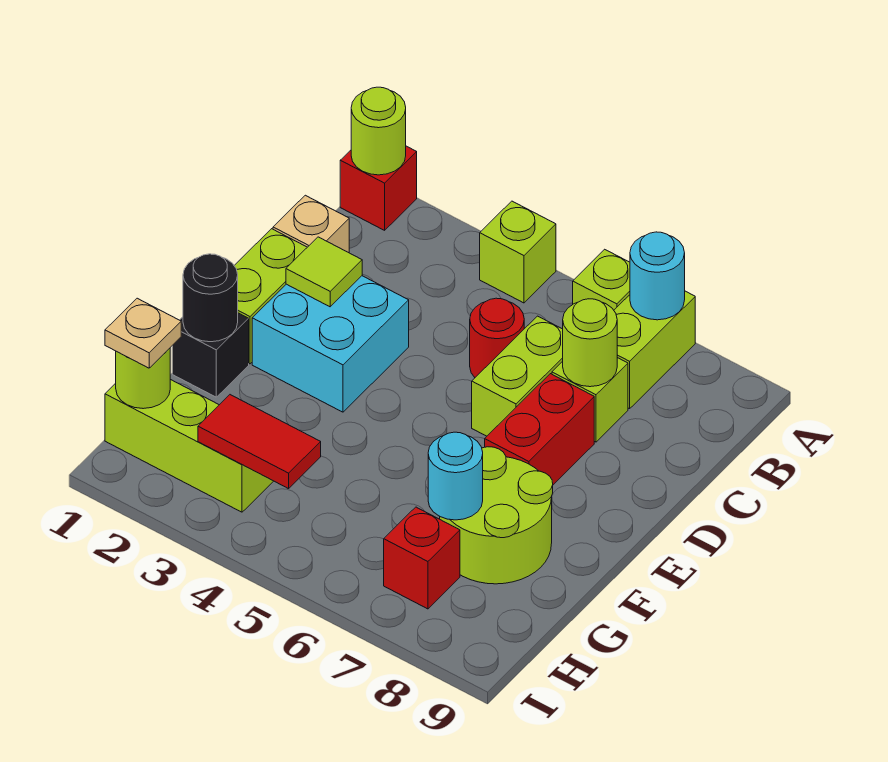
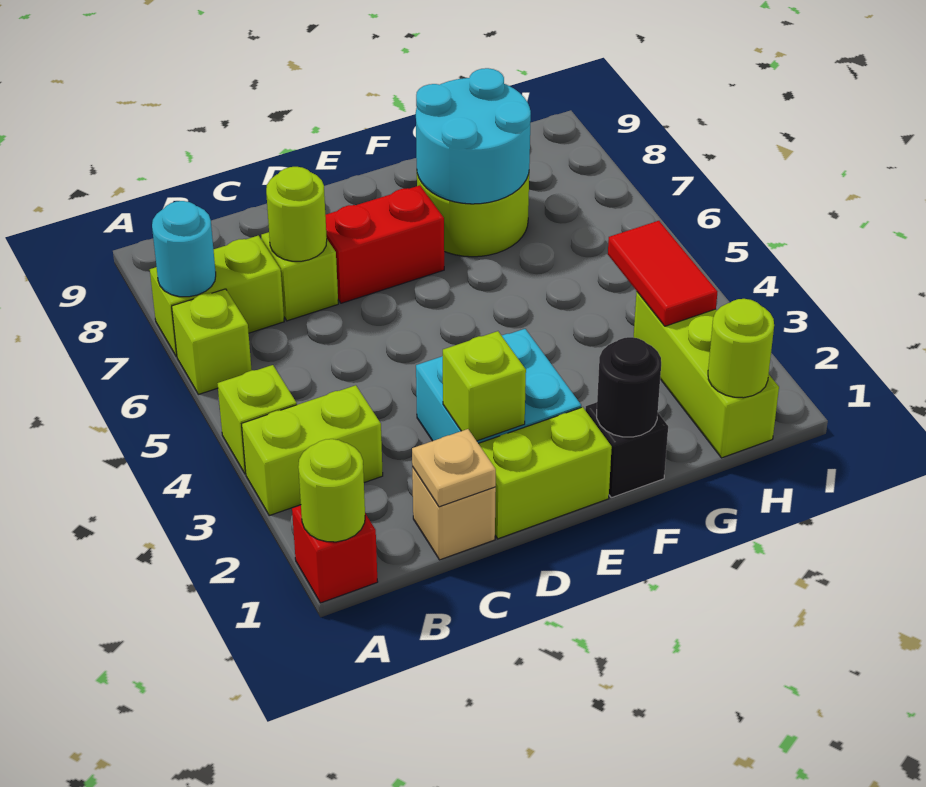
red 1x1 round brick [470,298,524,377] -> none
lime 1x2 brick [472,316,563,436] -> lime 1x2 brick moved to [242,385,383,515]
lime 1x1 tile [286,237,362,307] -> lime 1x1 brick [443,331,526,441]
cyan 1x1 round brick [428,432,483,520] -> cyan 2x2 round brick [416,68,531,204]
tan 1x1 plate [105,298,181,368] -> tan 1x1 plate moved to [412,429,496,507]
red 1x1 brick [384,507,460,609] -> none

